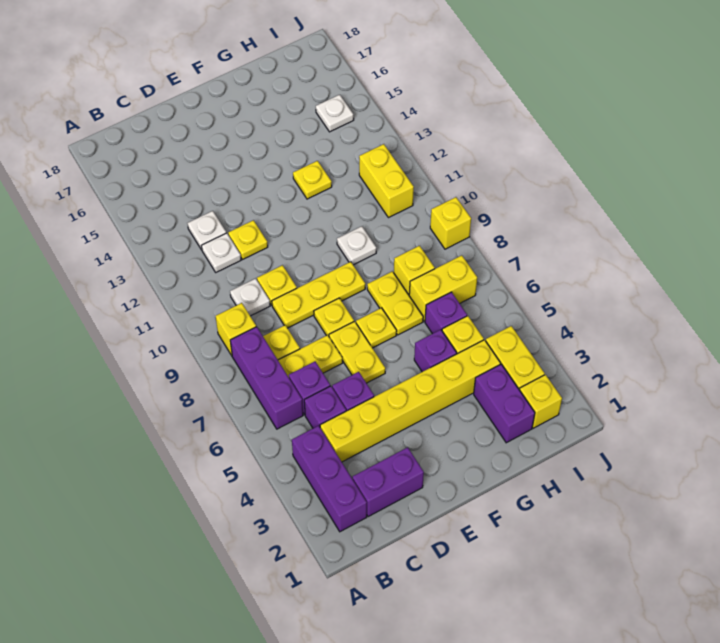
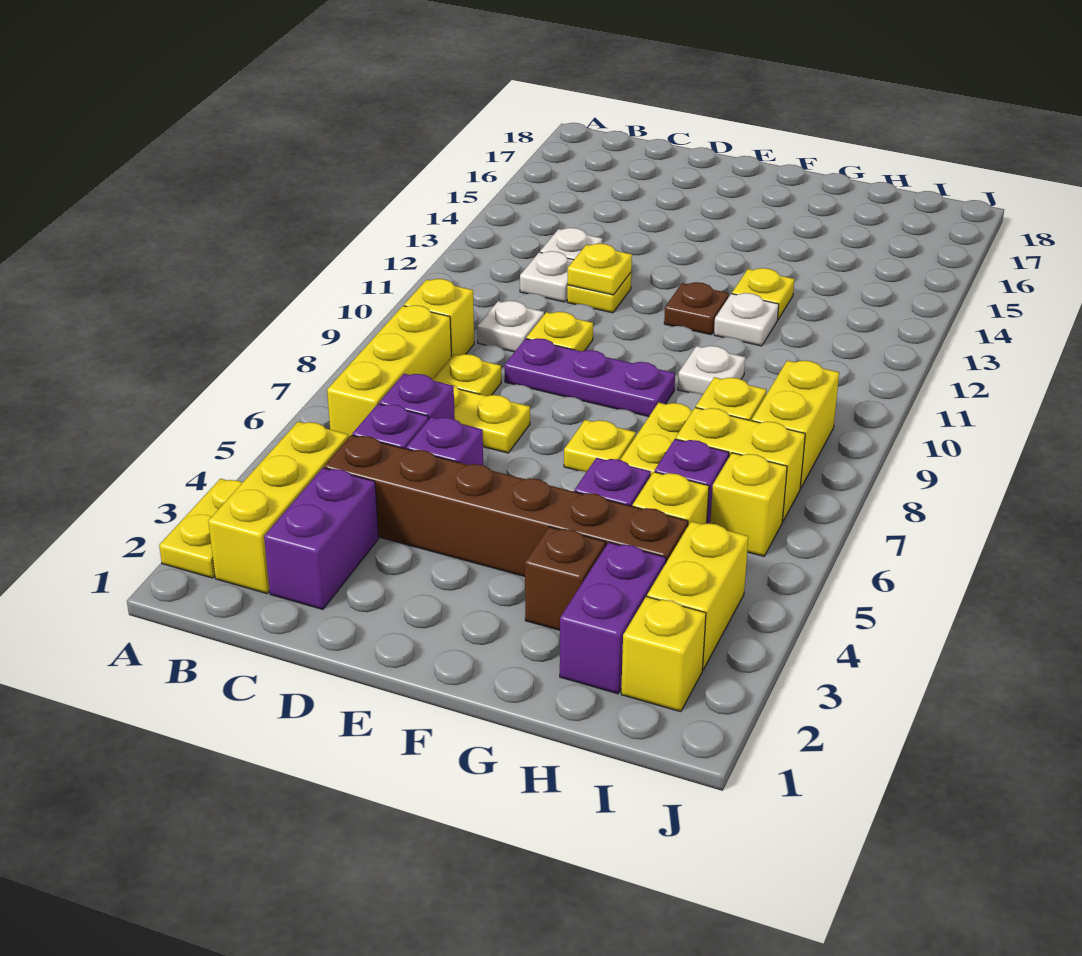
purple 1x3 brick [292,426,367,532] -> yellow 1x3 brick [208,422,349,594]
purple 1x3 brick [230,327,303,429] -> yellow 1x3 brick [327,305,451,437]
purple 1x2 brick [352,447,424,517] -> purple 1x2 brick turned to [264,468,379,610]
yellow 1x6 brick [320,340,501,462] -> brown 1x6 brick [324,435,688,577]
yellow 1x3 plate [272,262,365,328] -> purple 1x3 plate [505,338,675,417]
yellow 1x2 plate [329,321,385,383] -> yellow 1x2 plate moved to [159,479,242,578]
yellow 1x1 plate [314,298,354,336] -> yellow 1x1 plate moved to [568,243,632,295]
none -> brown 1x1 plate [664,282,729,335]
none -> brown 1x1 brick [525,527,606,630]
yellow 1x2 brick [359,144,414,218] -> yellow 1x2 brick moved to [752,361,839,489]
white 1x1 plate [316,95,354,132] -> white 1x1 plate moved to [714,293,779,346]
yellow 1x1 brick [430,197,471,249] -> yellow 1x1 brick moved to [710,453,787,556]

